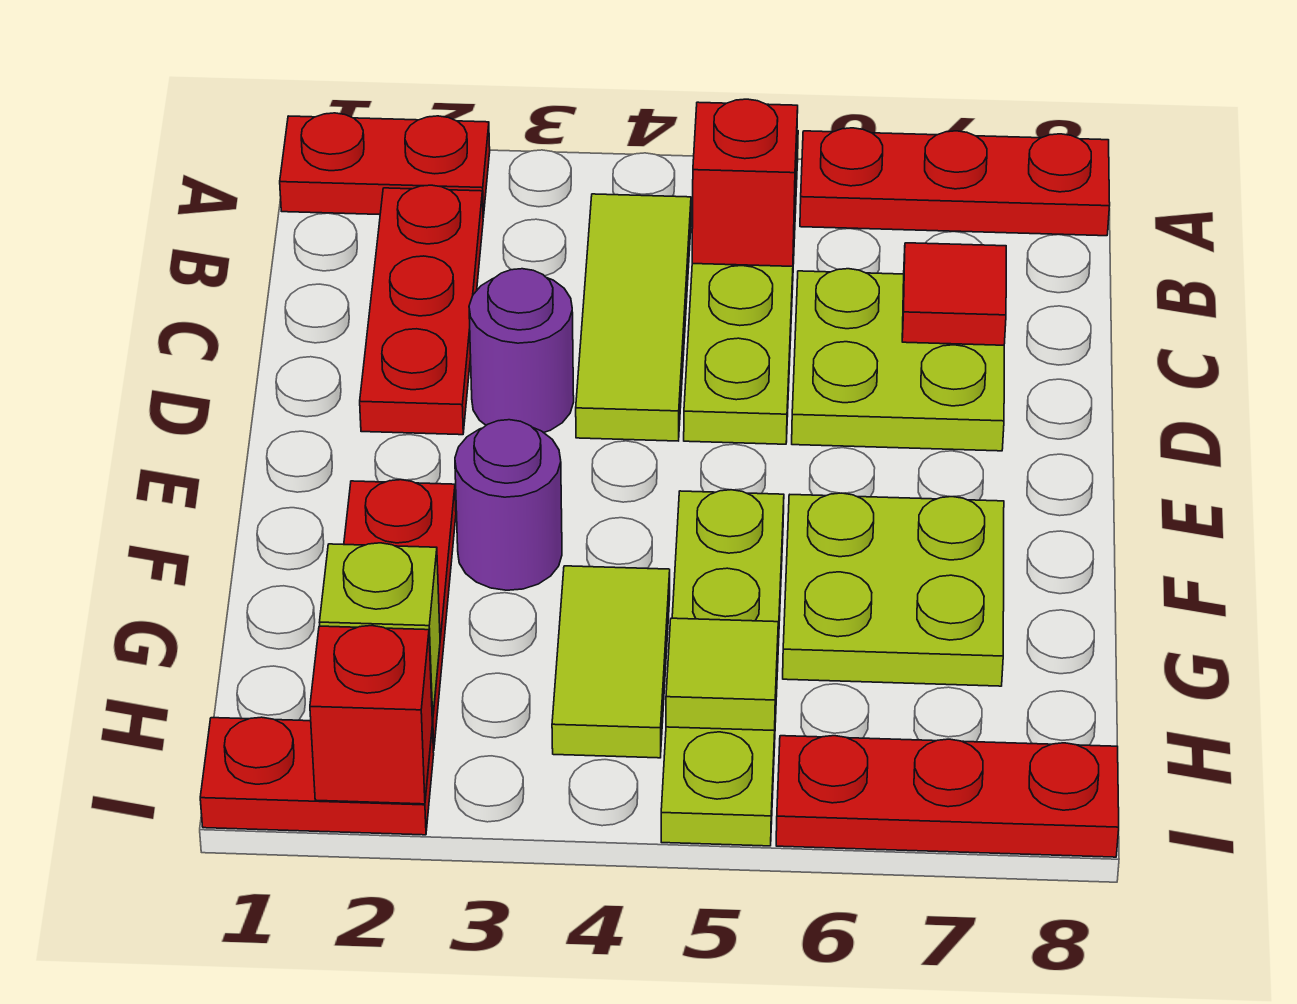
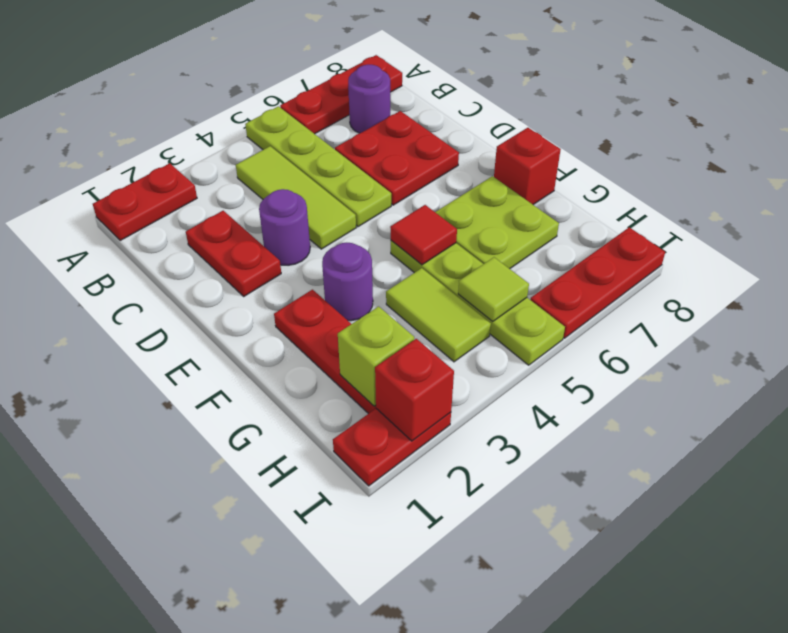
red 1x3 plate [360,185,483,435] -> red 1x2 plate [186,211,281,296]
red 1x1 brick [692,99,798,266] -> red 1x1 brick moved to [494,128,561,205]
none -> purple 1x1 round brick [348,65,390,133]
lime 2x2 plate [792,269,1004,451] -> red 2x2 plate [335,111,459,205]
red 1x1 tile [902,243,1006,345] -> red 1x1 tile moved to [390,205,457,265]

